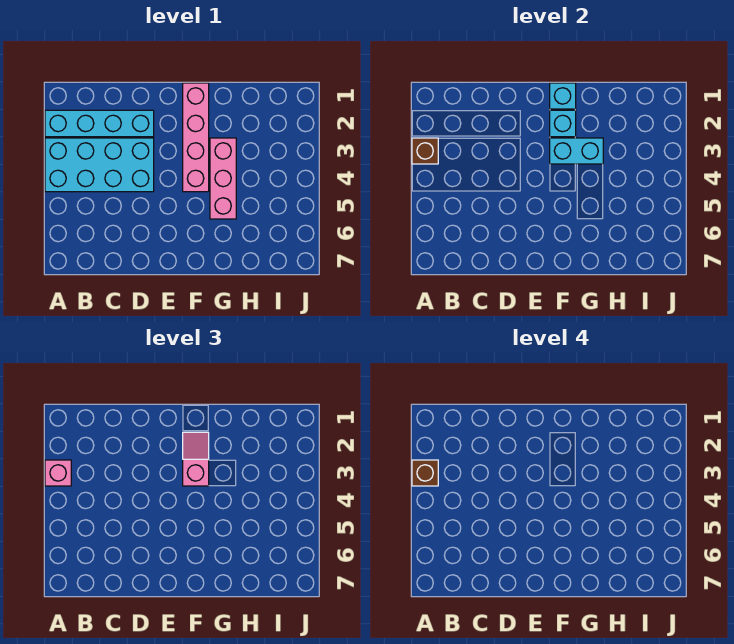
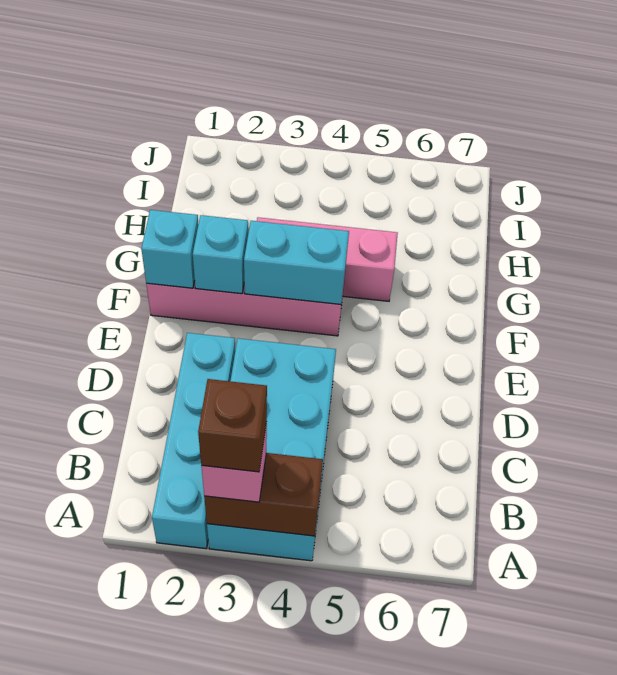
brown 1x1 brick [412,138,438,164] -> brown 1x2 brick [204,453,323,536]
pink 1x2 slope [183,432,209,486] -> none
cyan 1x2 brick [550,138,603,164] -> cyan 1x2 brick turned to [244,221,349,304]

